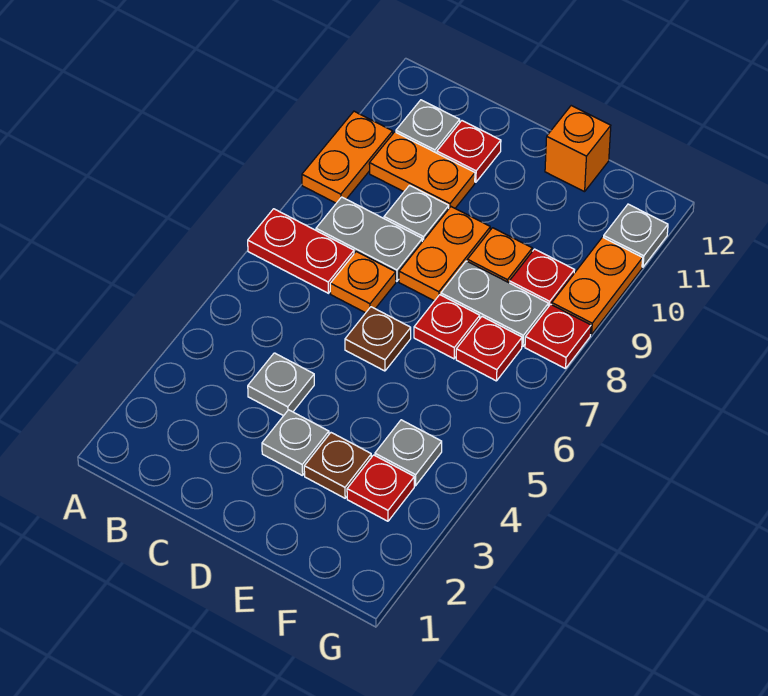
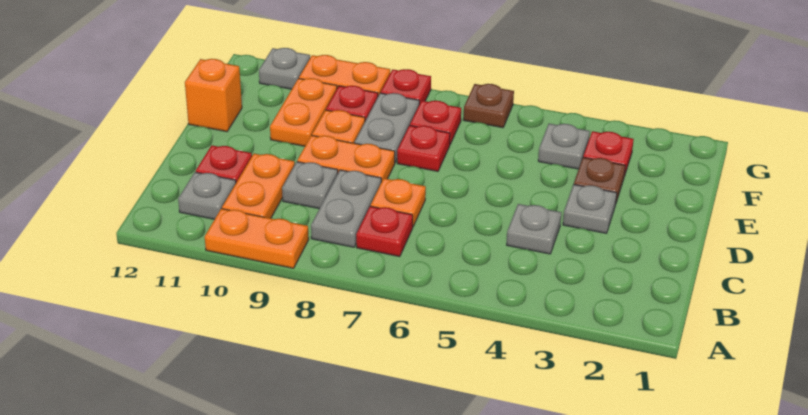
red 1x2 plate [248,209,354,293] -> red 1x1 plate [356,206,413,257]
brown 1x1 plate [345,307,411,371] -> brown 1x1 plate moved to [463,84,514,128]
none -> orange 1x2 plate [270,78,337,146]

